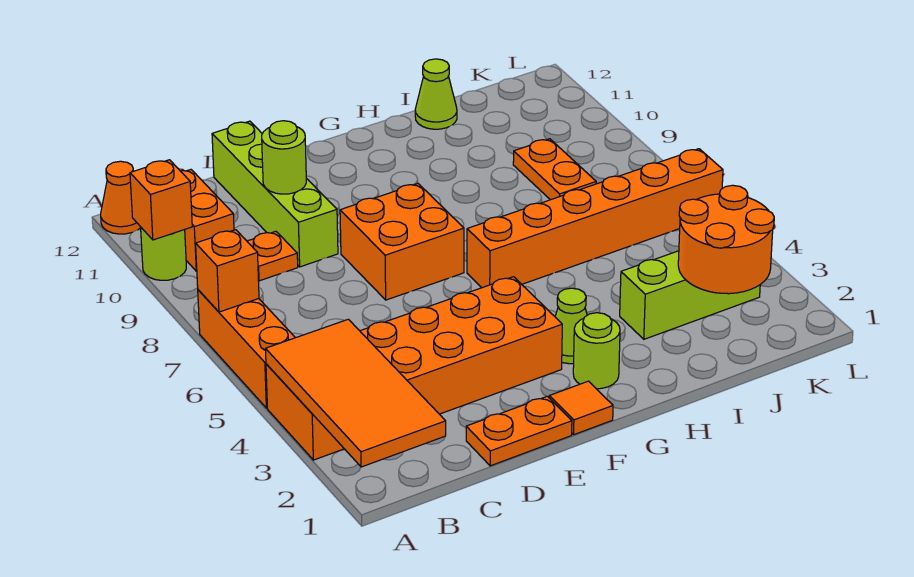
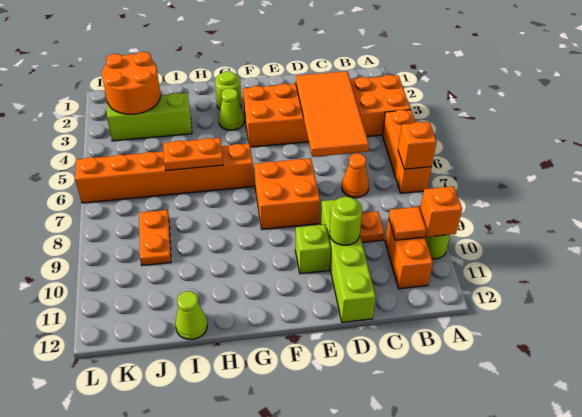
orange 2x4 tile [266,319,446,467] -> orange 2x4 tile moved to [296,71,369,157]
orange 1x1 cone [101,161,141,234] -> orange 1x1 cone moved to [342,153,369,198]
orange 1x2 plate [466,396,572,466] -> orange 1x2 plate moved to [163,138,223,171]
none -> lime 1x1 brick [295,224,331,274]
orange 1x1 tile [549,381,613,435] -> orange 1x1 tile moved to [389,207,427,240]

